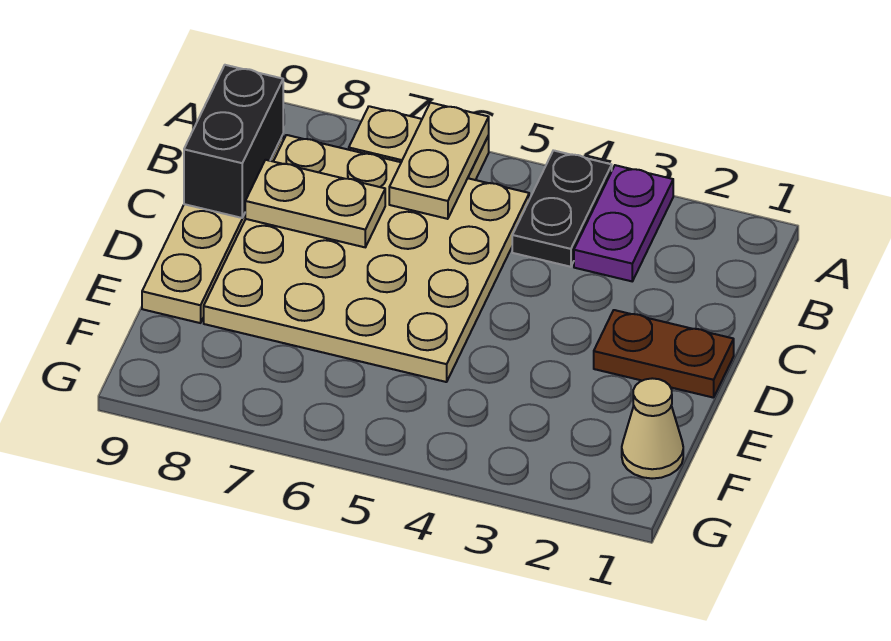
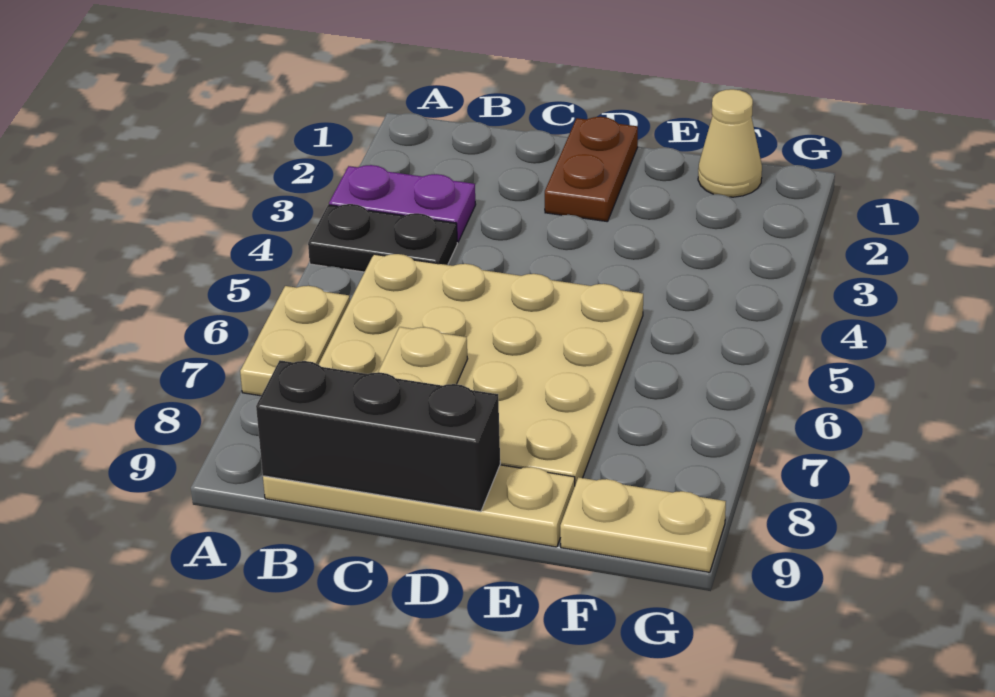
tan 1x2 plate [389,103,489,219] -> tan 1x2 plate moved to [560,477,726,572]
black 1x2 brick [184,65,283,218] -> black 1x3 brick [256,360,500,512]

